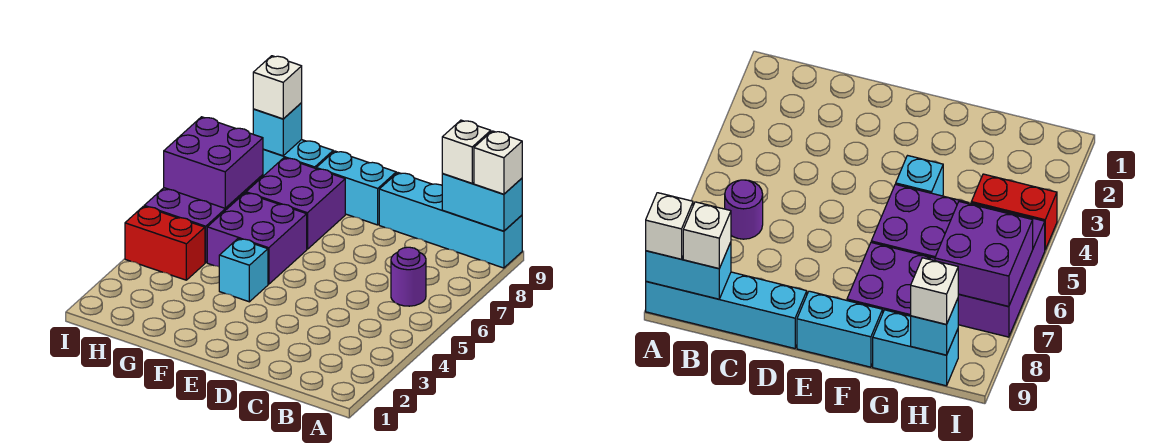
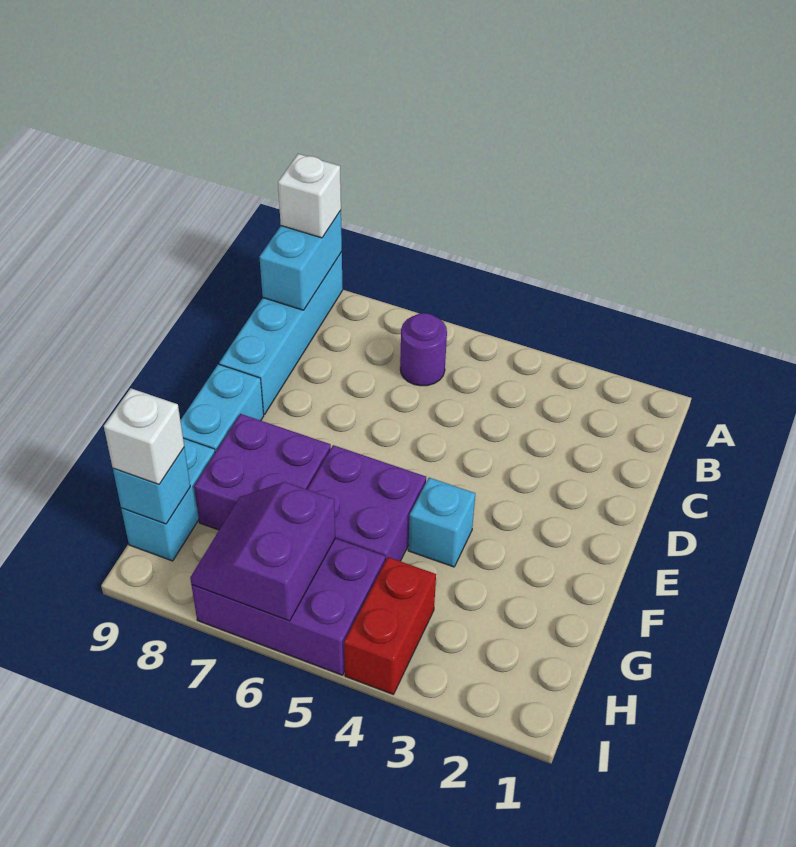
white 1x1 brick [442,120,491,183] -> none
purple 2x2 brick [164,117,263,208] -> purple 2x2 slope [190,482,335,621]

